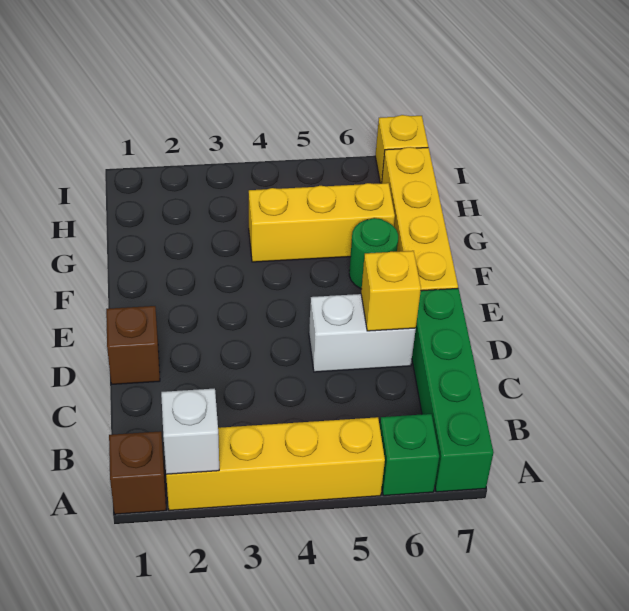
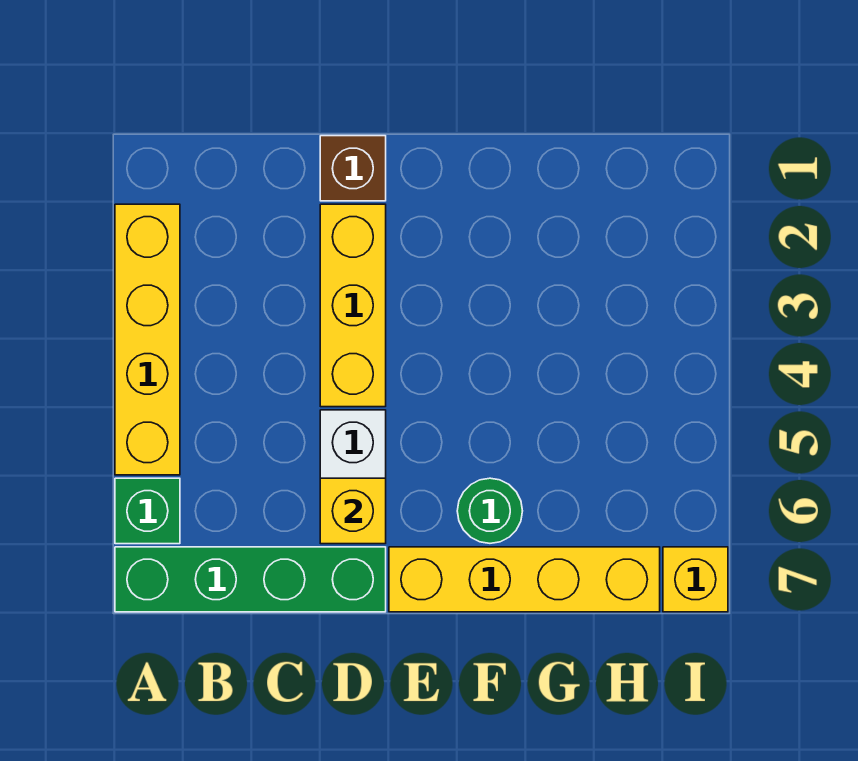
brown 1x1 brick [109,431,166,514] -> none
white 1x1 brick [161,389,219,474] -> none
yellow 1x3 brick [249,183,395,262] -> yellow 1x3 brick moved to [320,204,386,407]

